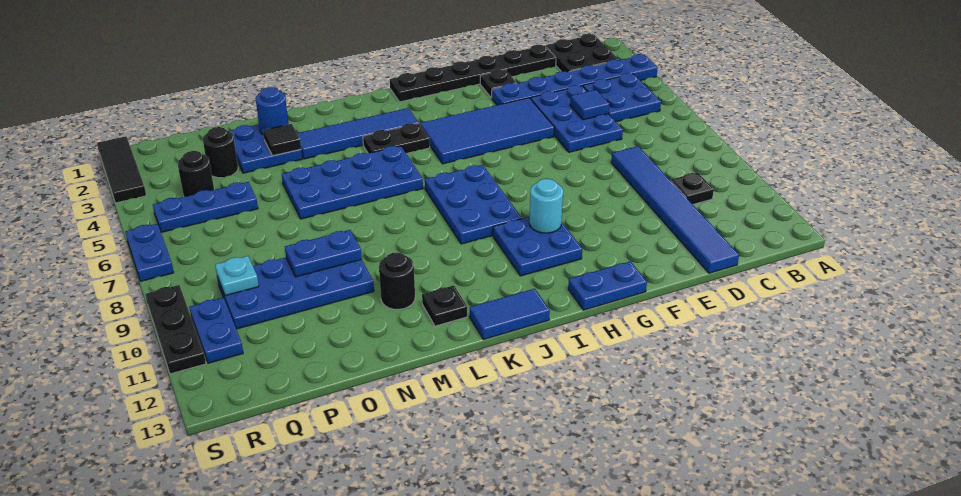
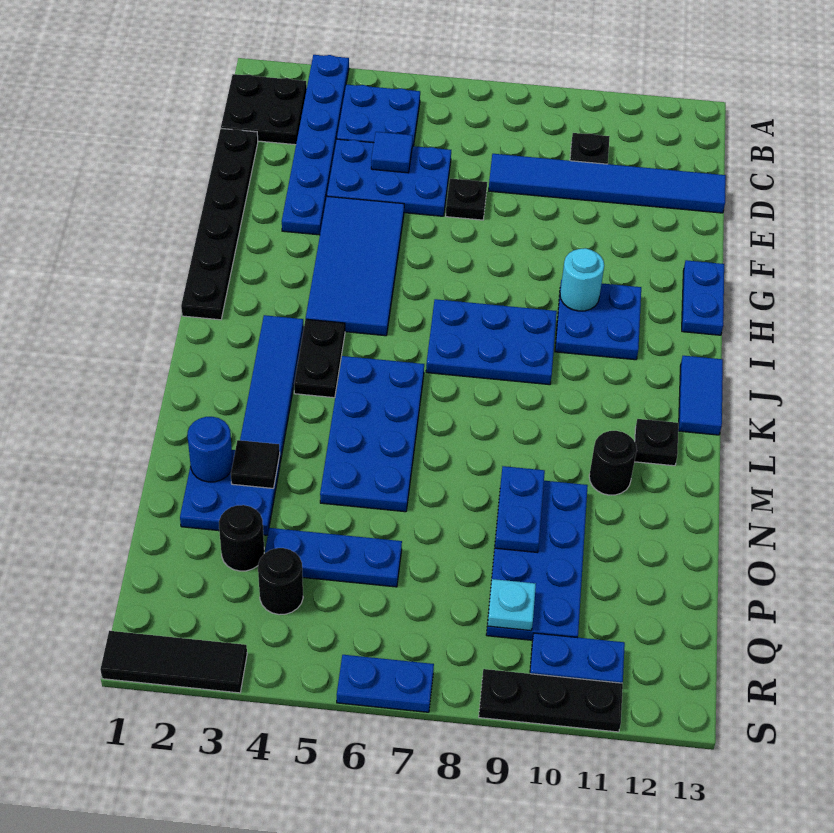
black 1x1 plate [480,69,517,98] -> black 1x1 plate moved to [446,179,487,220]
blue 1x3 plate [153,182,258,232] -> blue 1x3 plate turned to [265,528,402,587]

